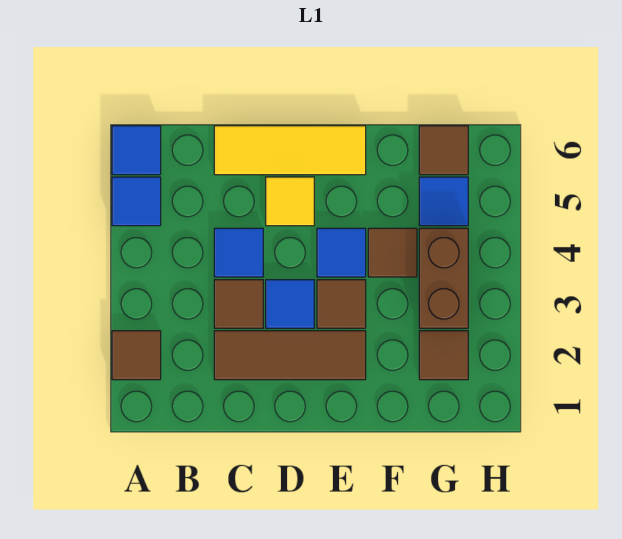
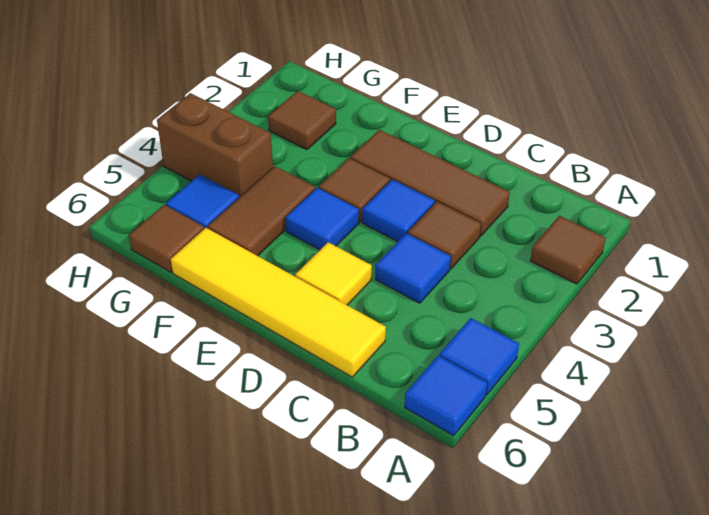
yellow 1x3 tile [214,126,366,175] -> yellow 1x4 tile [171,228,386,377]
brown 1x1 tile [368,228,417,277] -> brown 1x2 tile [208,166,315,256]
brown 1x2 brick [419,228,468,328] -> brown 1x2 brick turned to [157,93,273,197]

